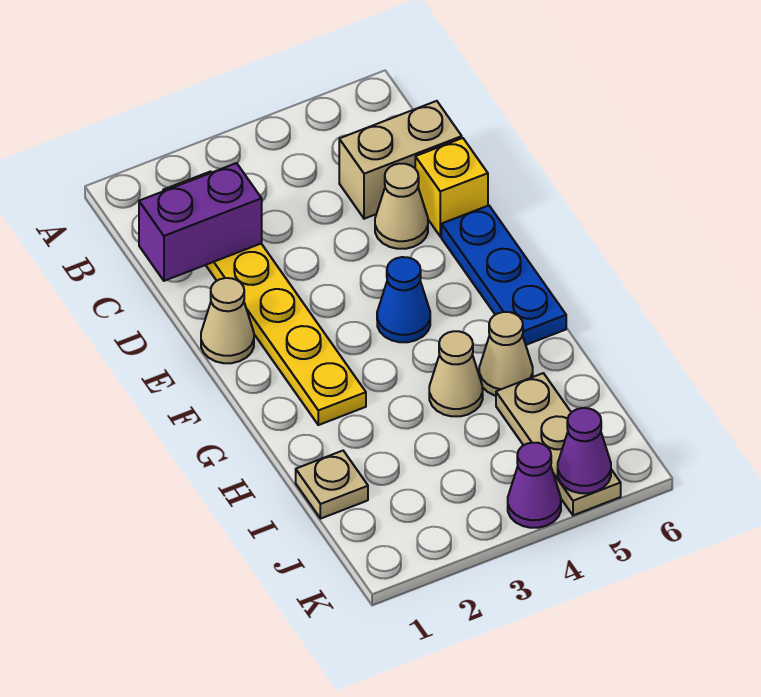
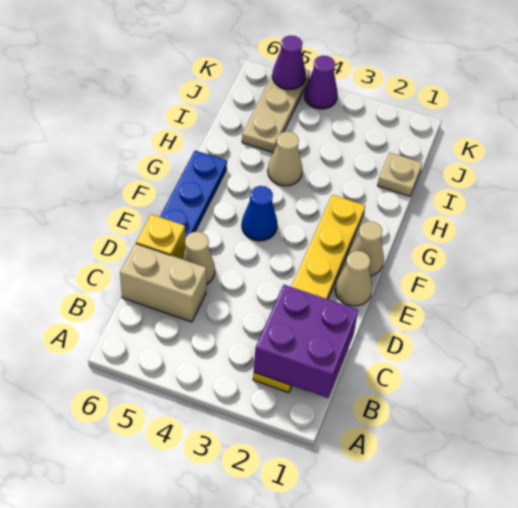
purple 1x2 brick [139,163,262,281] -> purple 2x2 brick [254,285,358,398]
tan 1x1 cone [479,312,533,396] -> tan 1x1 cone moved to [348,221,384,276]

